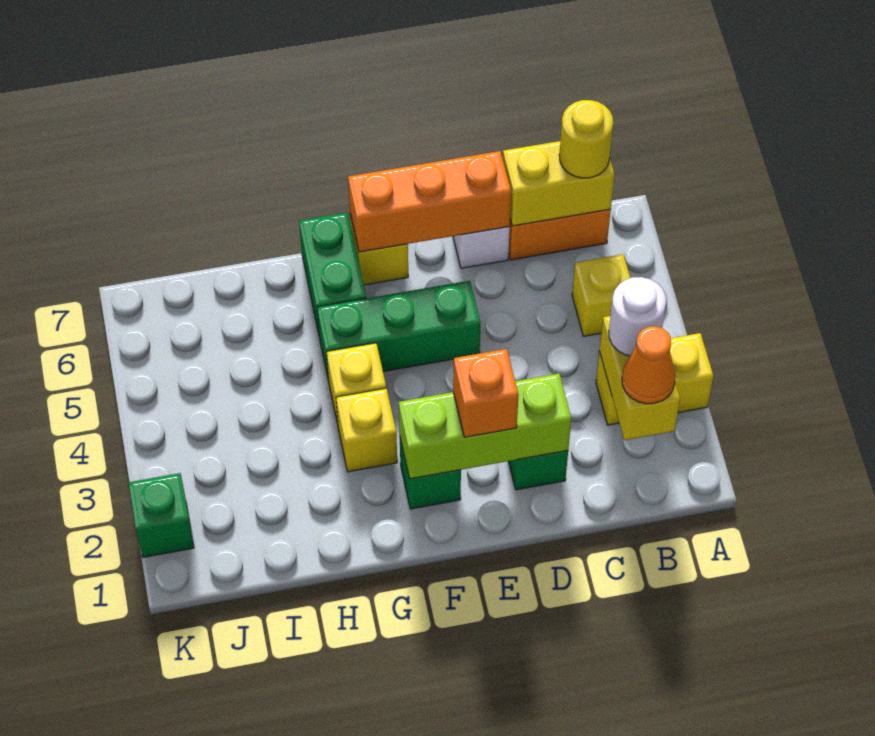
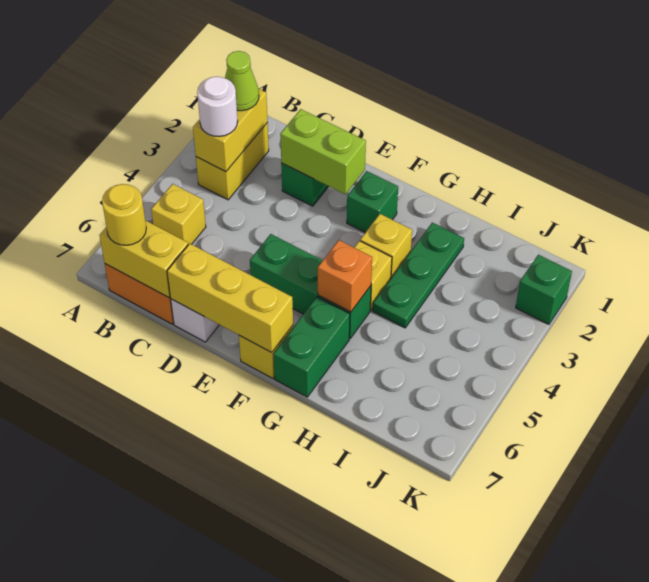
yellow 1x2 brick [596,333,713,425] -> yellow 1x2 brick turned to [196,123,269,200]
orange 1x1 cone [622,326,675,404] -> lime 1x1 cone [225,51,259,111]
lime 1x3 brick [399,374,571,479] -> lime 1x2 brick [280,109,366,194]
orange 1x3 brick [348,151,511,252] -> yellow 1x3 brick [167,244,293,352]
orange 1x1 brick [453,349,519,437] -> orange 1x1 brick moved to [318,240,372,312]
none -> green 1x3 plate [373,223,464,328]

